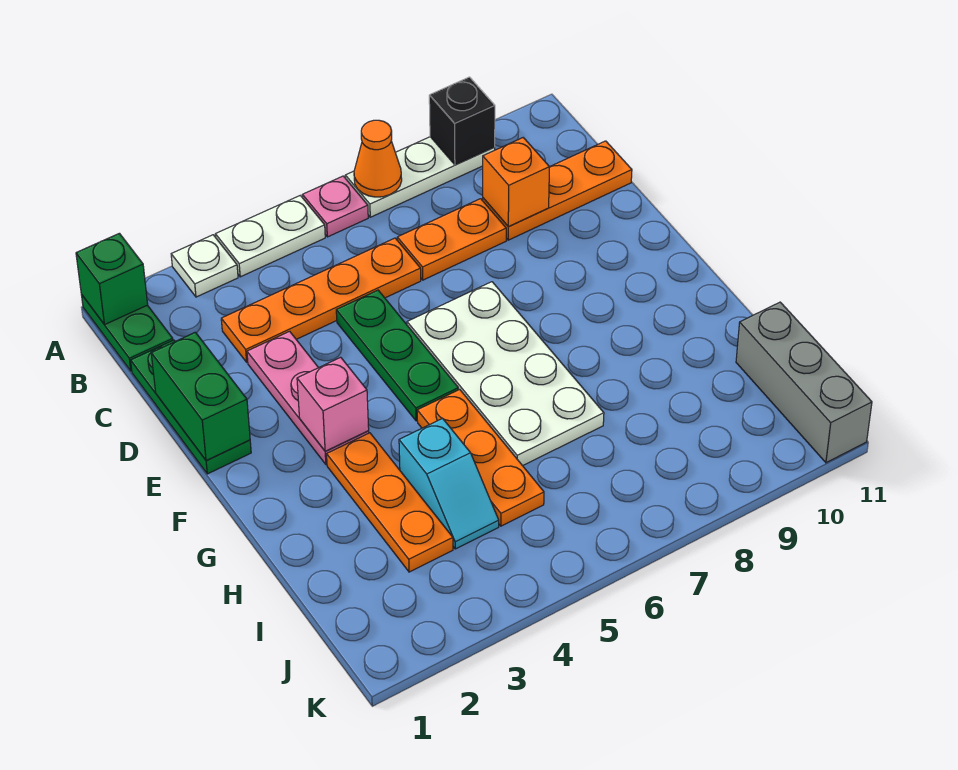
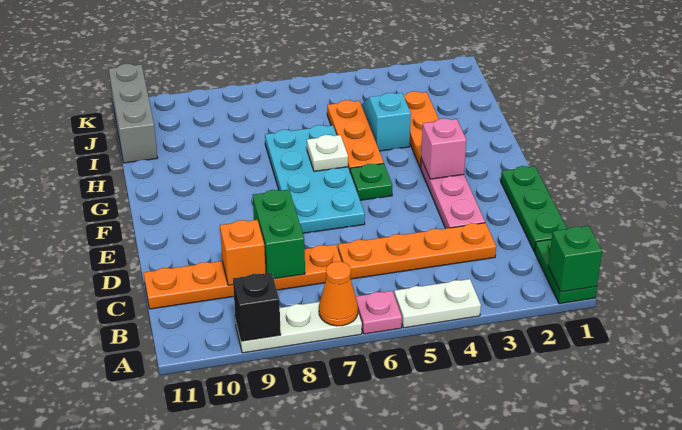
white 1x1 plate [171,235,238,297] -> white 1x1 plate moved to [307,135,348,171]
green 1x2 brick [151,332,250,461] -> green 1x2 brick moved to [253,190,305,279]
green 1x3 plate [336,290,458,421] -> green 1x1 plate [350,163,392,200]
white 2x4 plate [407,282,604,466] -> cyan 2x4 plate [265,125,365,233]

